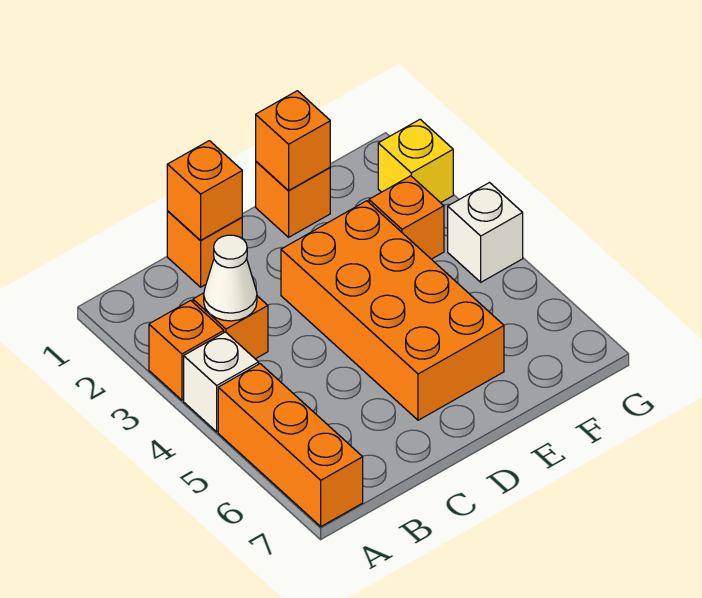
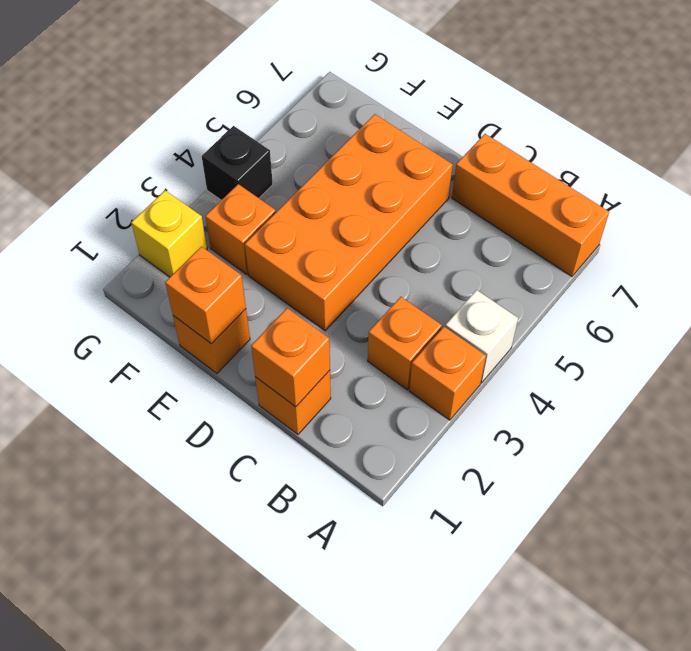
orange 1x3 brick [218,364,363,526] -> orange 1x3 brick turned to [452,134,609,276]
white 1x1 cone [204,235,257,321] -> none
white 1x1 brick [448,183,523,282] -> black 1x1 brick [202,126,273,200]

